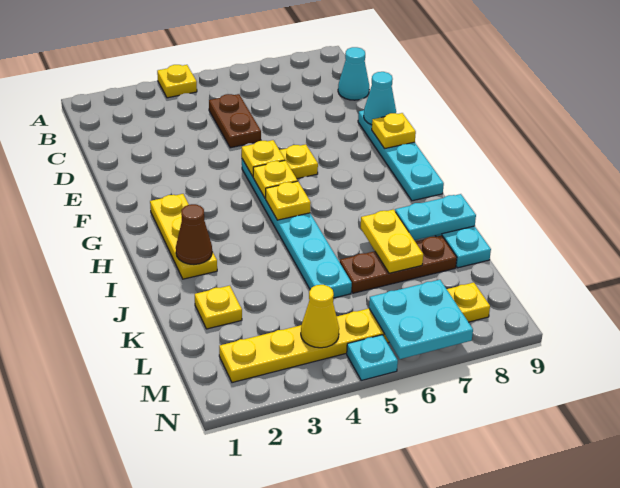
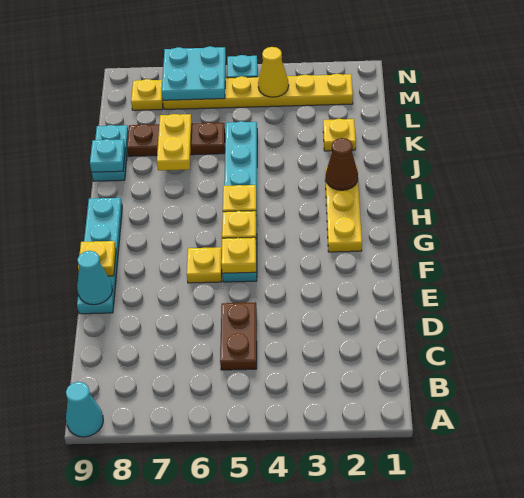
yellow 1x1 plate [157,65,197,98] -> none
cyan 1x1 cone [338,47,369,100] -> cyan 1x1 cone moved to [66,382,103,437]
cyan 1x2 plate [395,194,476,240] -> cyan 1x1 plate [90,139,125,172]

